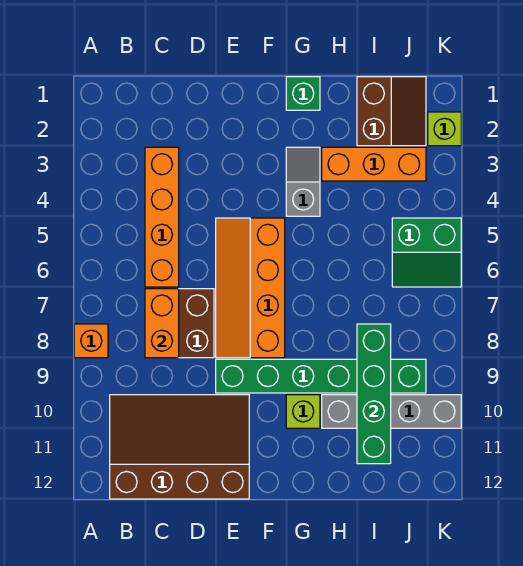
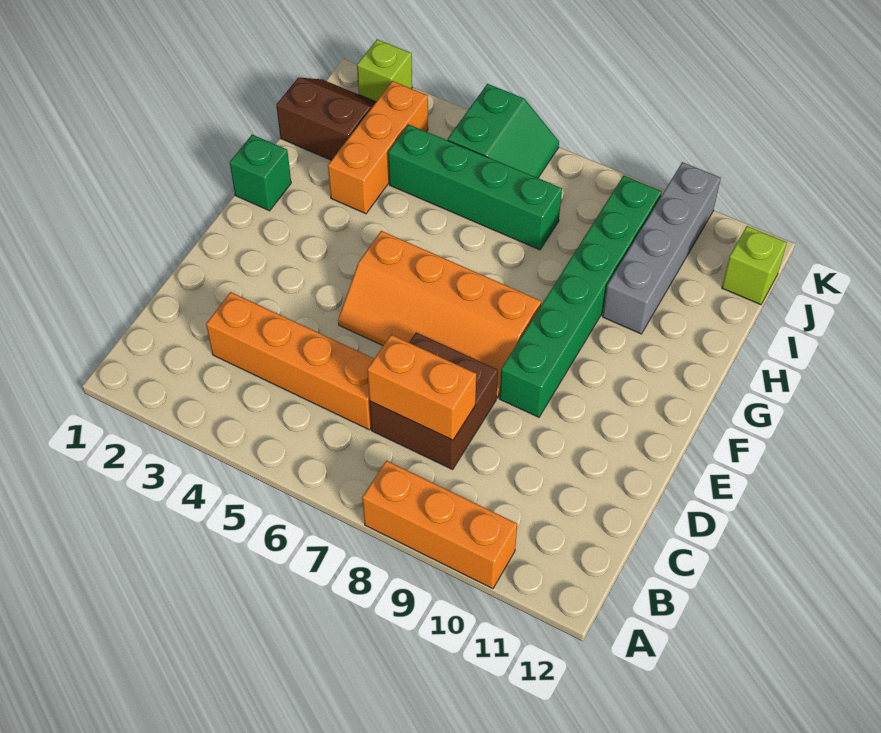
orange 1x1 brick [74,324,108,358] -> orange 1x3 brick [362,461,517,589]
brown 3x4 slope [110,395,249,499] -> none
grey 1x2 slope [286,147,320,216] -> none
lime 1x1 brick [286,395,320,428] -> lime 1x1 brick moved to [722,226,787,305]
green 1x4 brick [357,324,391,464] -> green 1x4 brick moved to [388,124,562,250]

